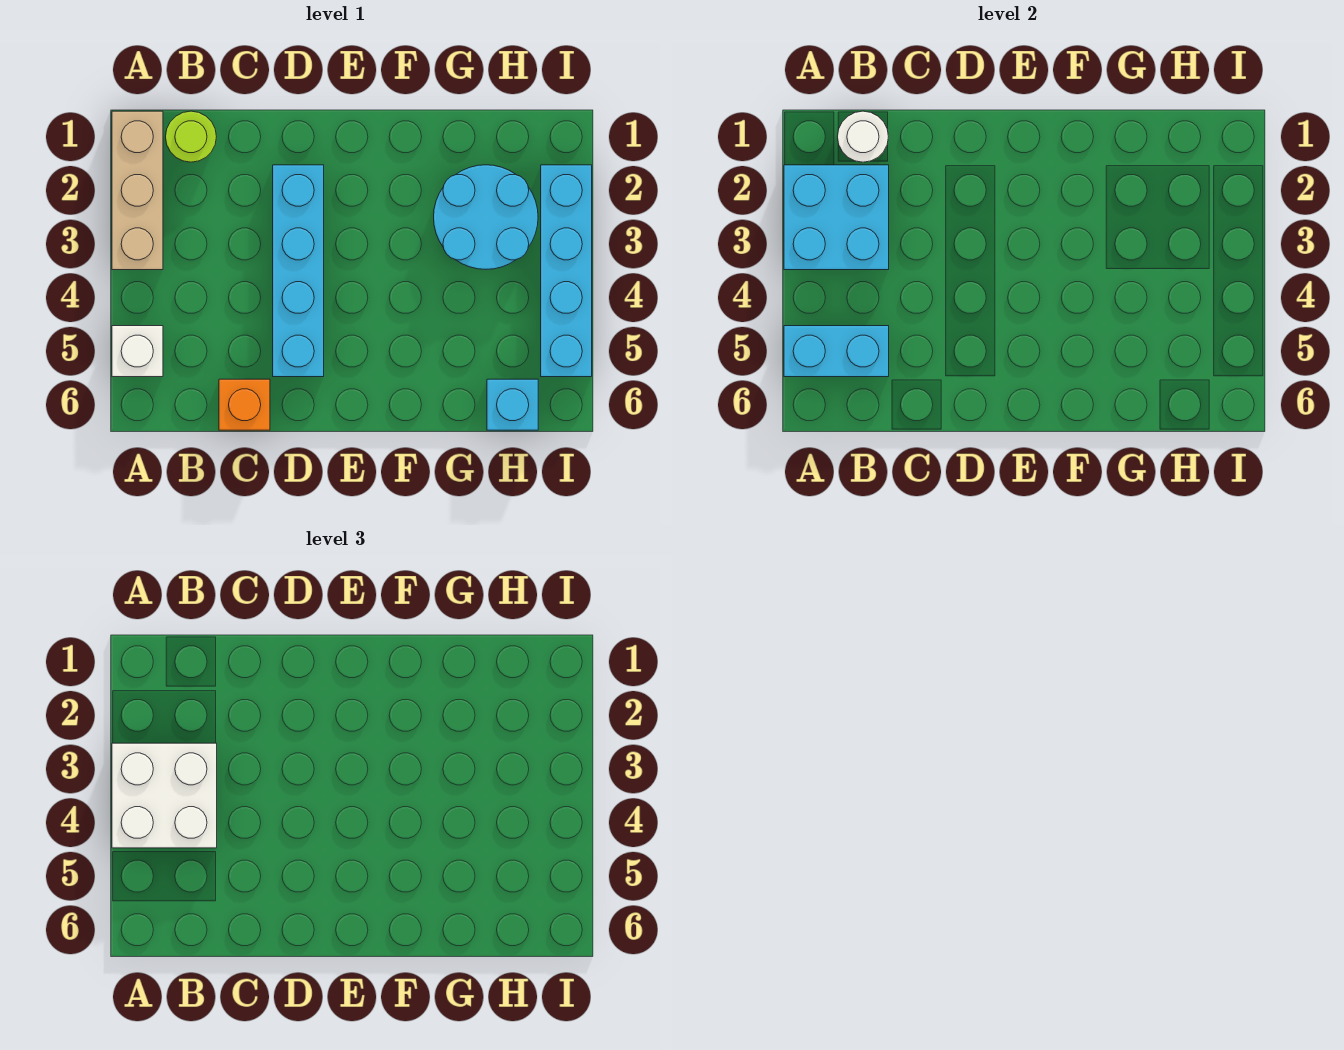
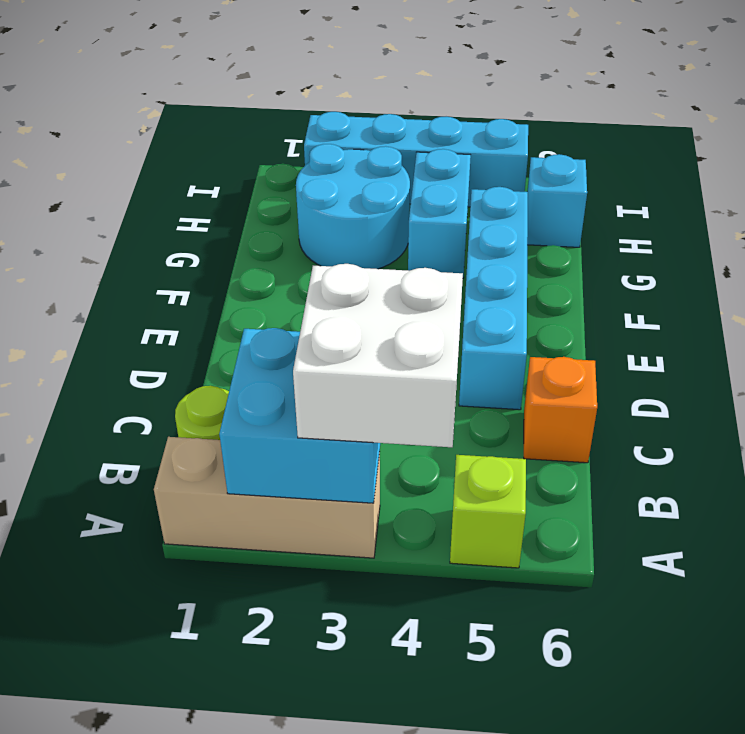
white 1x1 brick [112,326,163,377] -> lime 1x1 brick [450,455,526,568]
cyan 1x2 brick [784,326,889,377] -> cyan 1x2 brick moved to [408,149,471,278]
white 1x1 round brick [838,111,888,162] -> none
cyan 1x4 brick [273,165,324,377] -> cyan 1x4 brick turned to [459,187,528,410]

